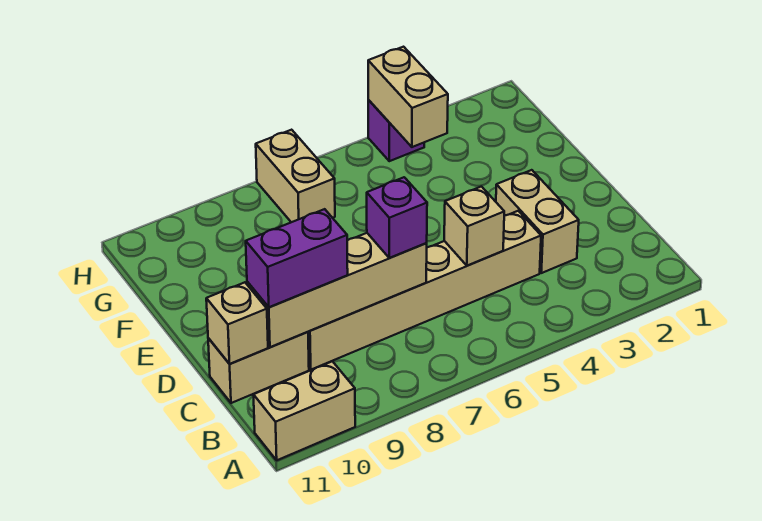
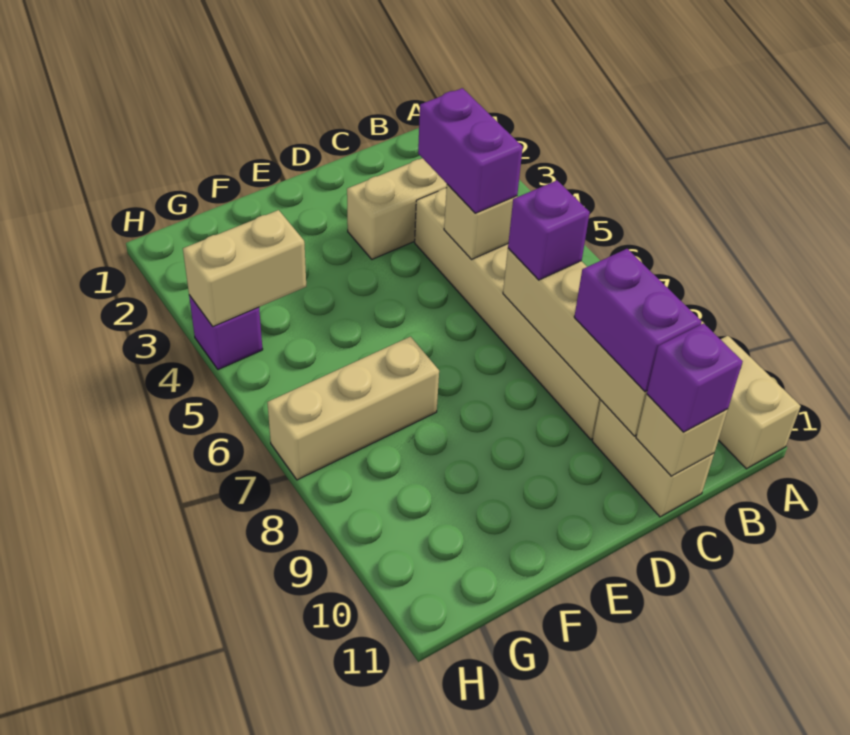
none -> purple 1x2 brick [418,88,523,213]
none -> purple 1x1 brick [647,323,743,432]
tan 1x2 brick [256,130,335,222] -> tan 1x3 brick [267,337,439,480]

